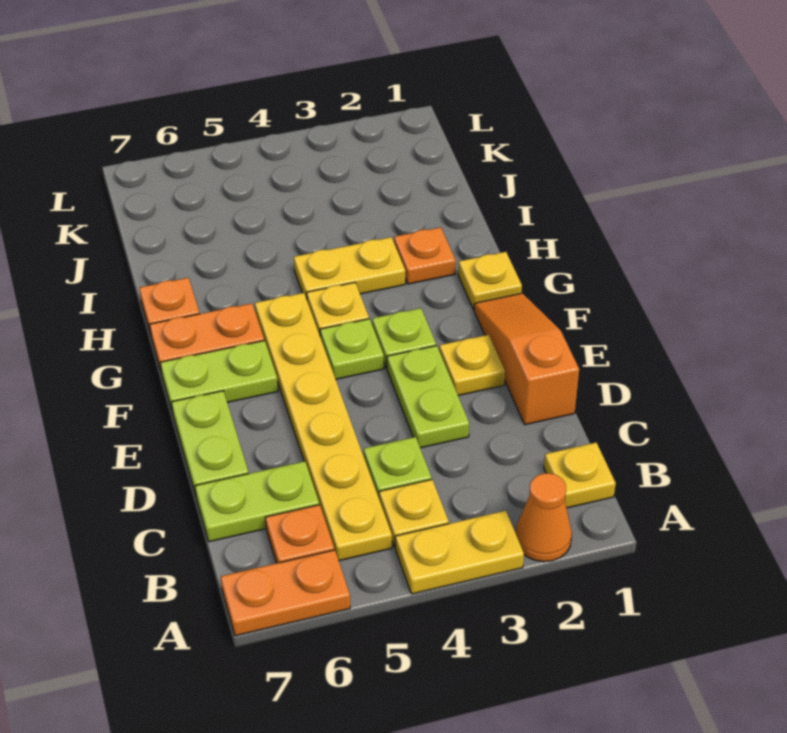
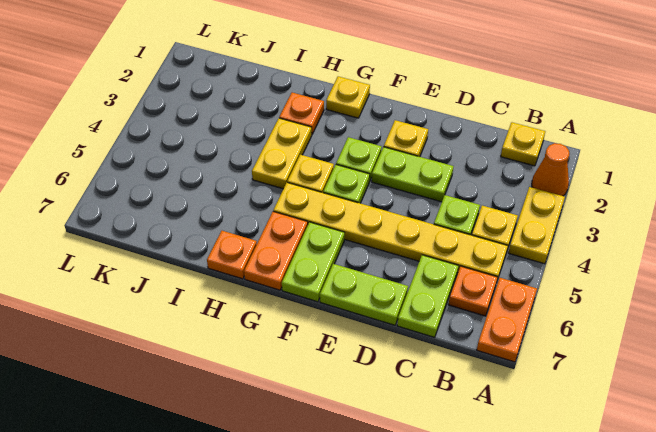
orange 1x3 slope [474,293,579,425] -> none

